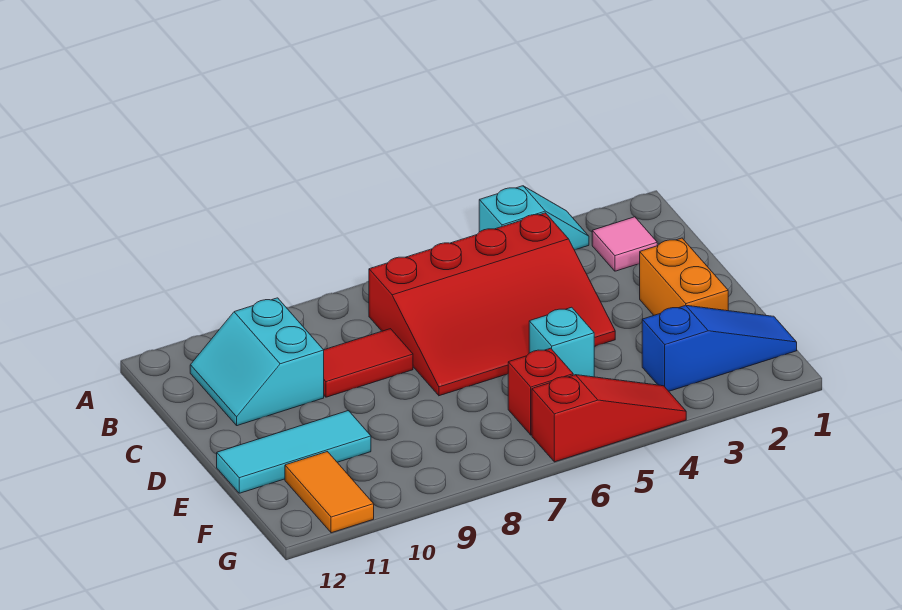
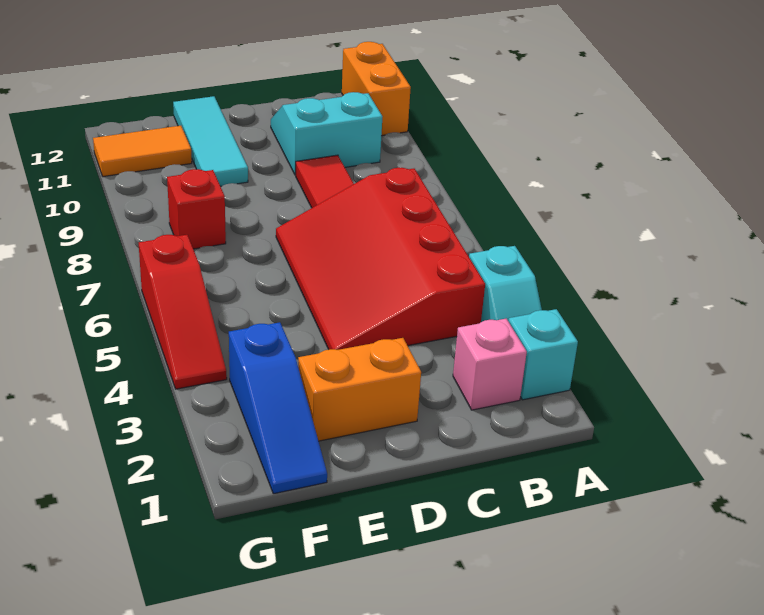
none -> orange 1x2 brick [342,42,411,136]
pink 1x1 tile [592,217,657,271] -> pink 1x1 brick [453,319,527,410]
cyan 1x1 brick [529,307,594,377] -> cyan 1x1 brick moved to [509,309,578,400]
red 1x1 brick [508,348,573,435] -> red 1x1 brick moved to [167,169,226,249]

